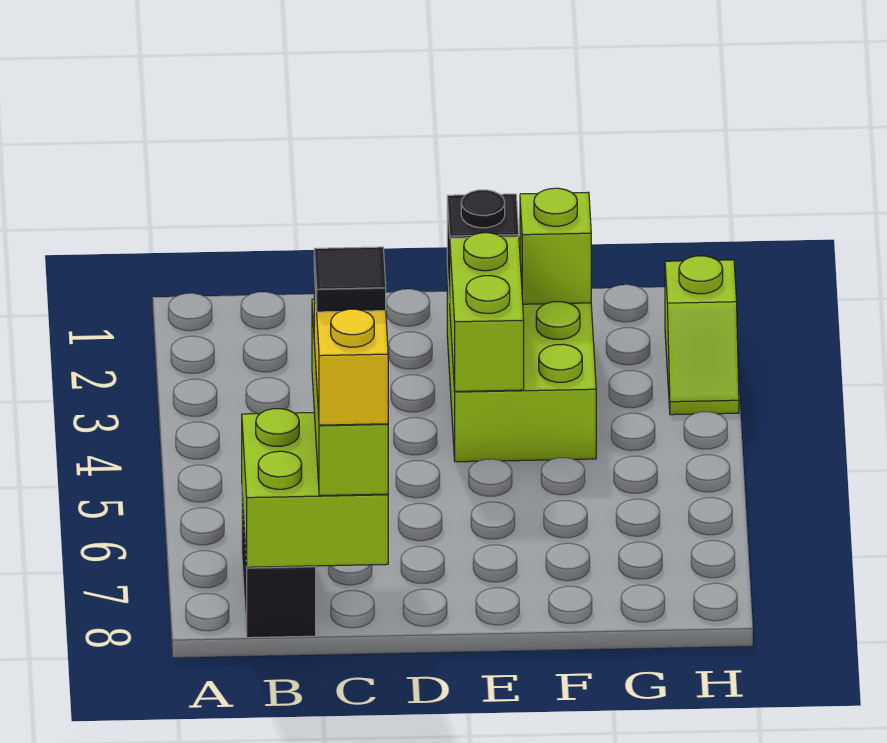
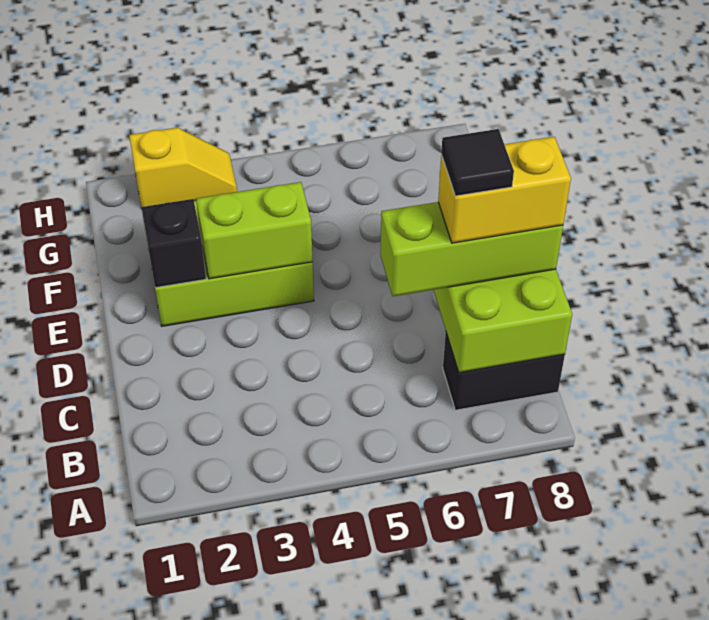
lime 1x1 brick [520,188,591,304] -> none
lime 1x2 slope [665,256,739,415] -> yellow 1x2 slope [129,128,237,209]

